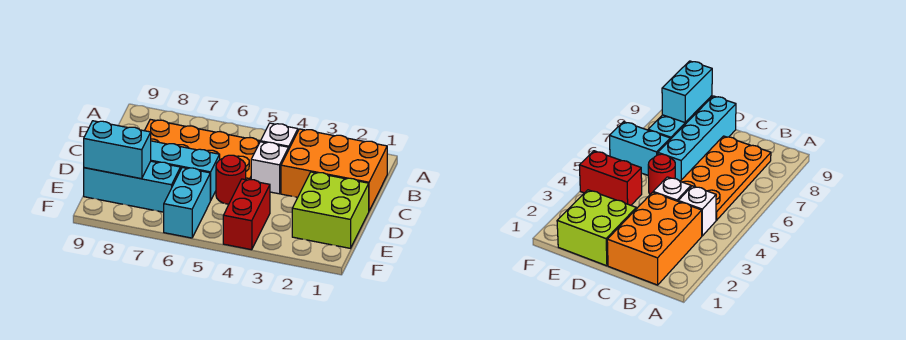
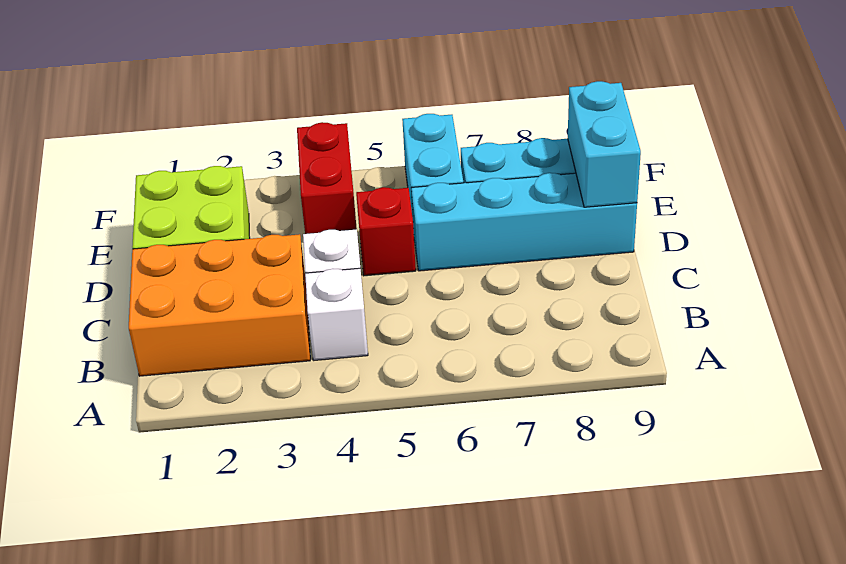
orange 2x4 plate [145,119,261,180] -> none
red 1x1 round brick [216,155,246,204] -> red 1x1 brick [356,187,416,276]
cyan 1x2 brick [84,121,151,179] -> cyan 1x2 brick turned to [568,81,641,207]

